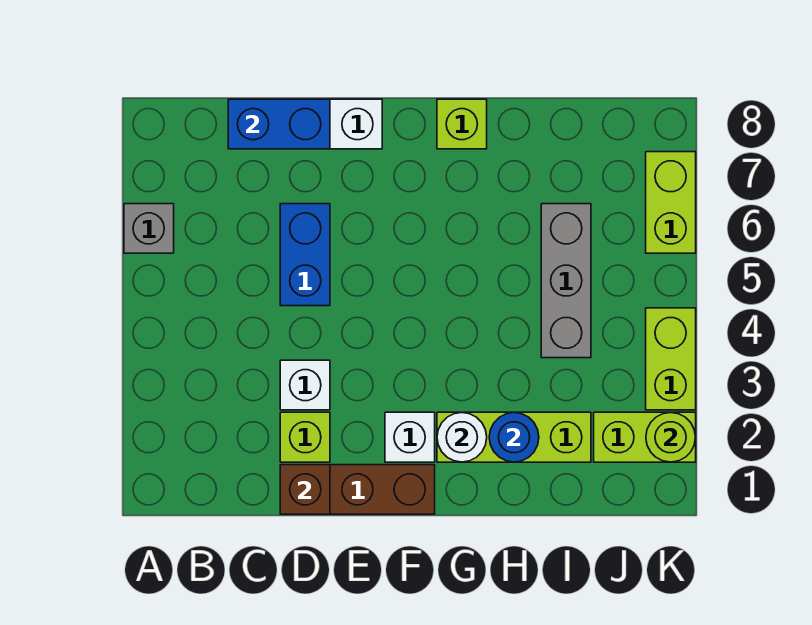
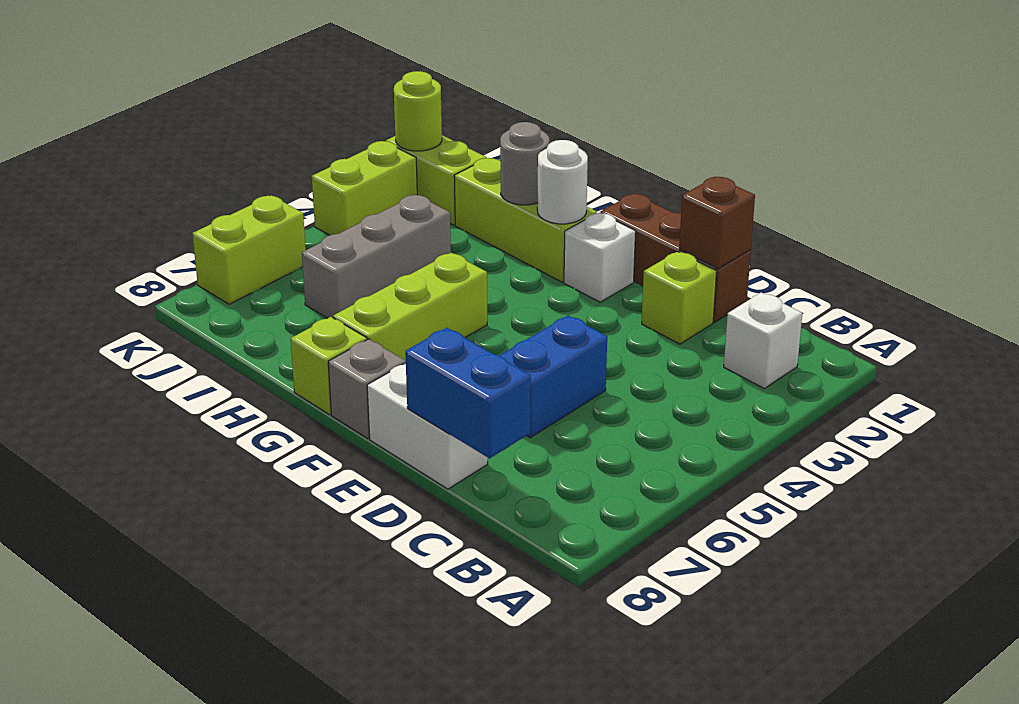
grey 1x1 brick [124,204,174,253] -> grey 1x1 brick moved to [328,339,406,439]
white 1x1 brick [280,360,330,410] -> white 1x1 brick moved to [724,293,802,389]
none -> lime 1x3 brick [333,253,487,361]
blue 1x1 round brick [489,412,539,462] -> grey 1x1 round brick [500,122,549,205]

